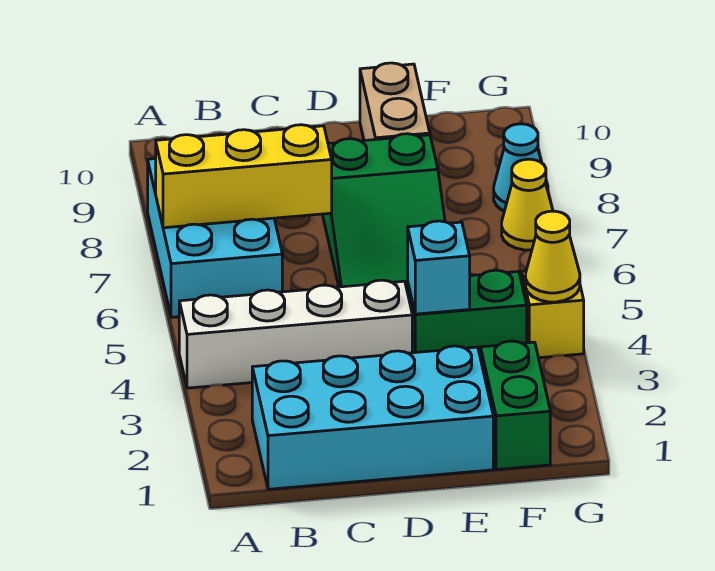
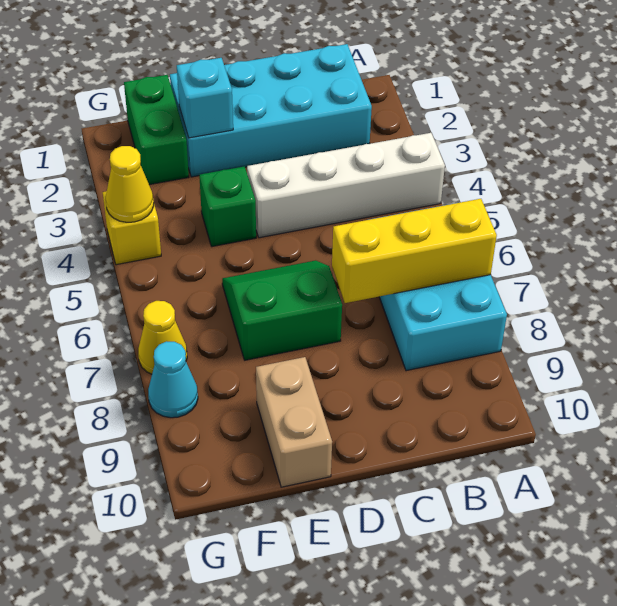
green 2x3 slope [322,134,445,293] -> green 2x2 slope [222,260,342,360]
green 1x2 brick [408,270,527,358] -> green 1x1 brick [199,166,256,247]
cyan 1x1 brick [408,221,470,314] -> cyan 1x1 brick moved to [177,58,233,138]

